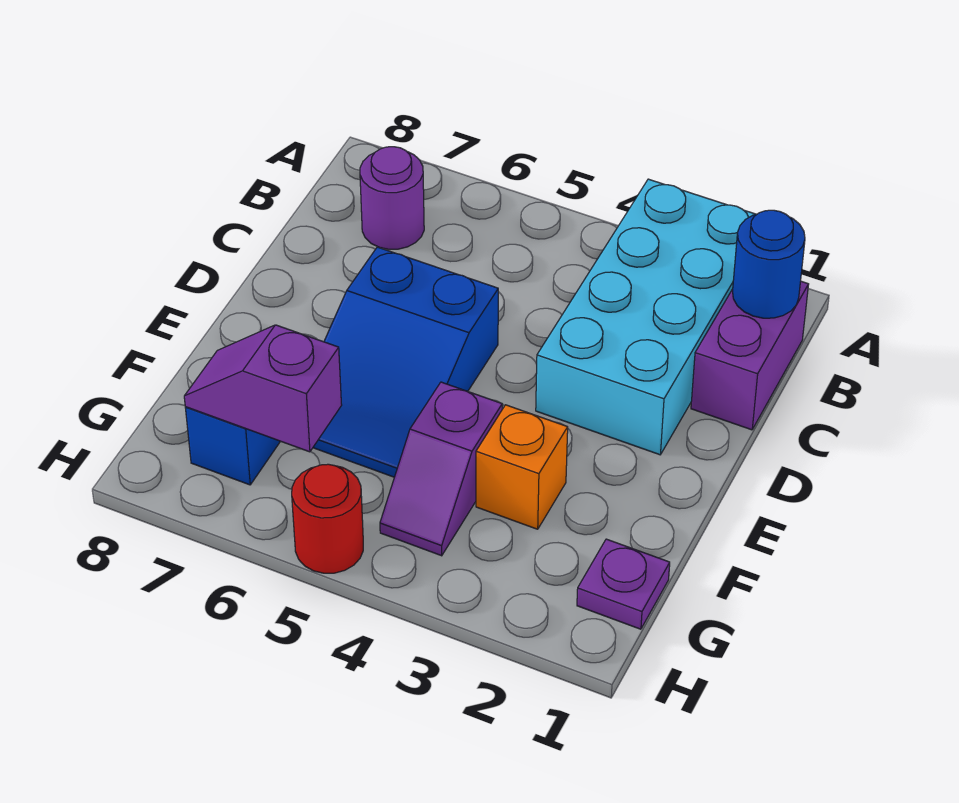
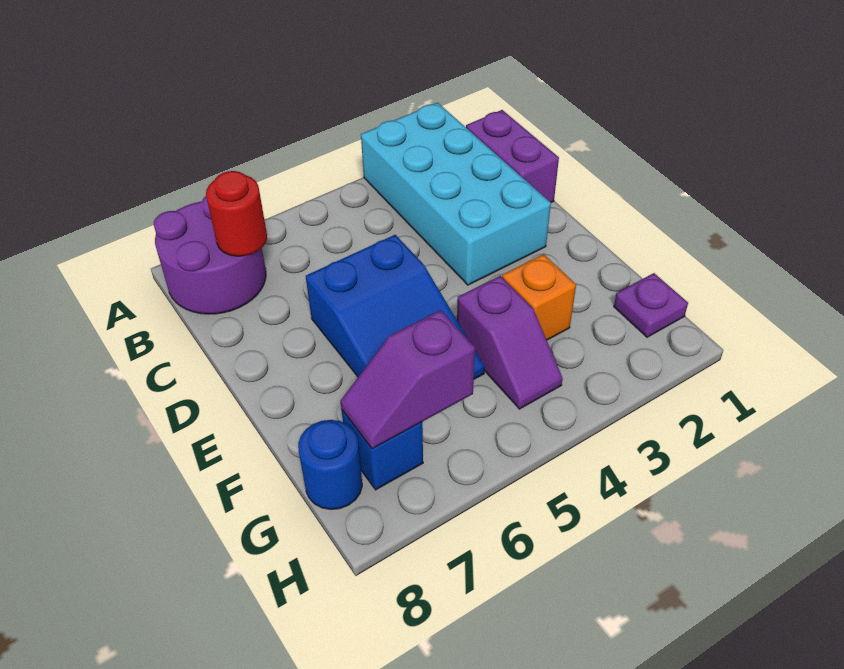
blue 1x1 round brick [733,210,805,318] -> blue 1x1 round brick moved to [298,420,362,509]
purple 1x1 round brick [360,147,424,249] -> purple 2x2 round brick [154,196,266,314]
red 1x1 round brick [292,464,363,573] -> red 1x1 round brick moved to [206,171,267,256]

